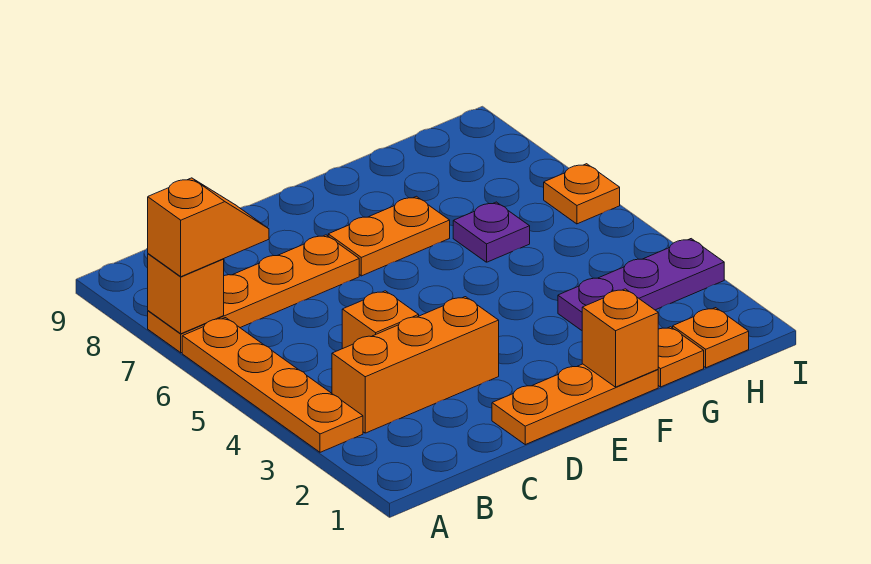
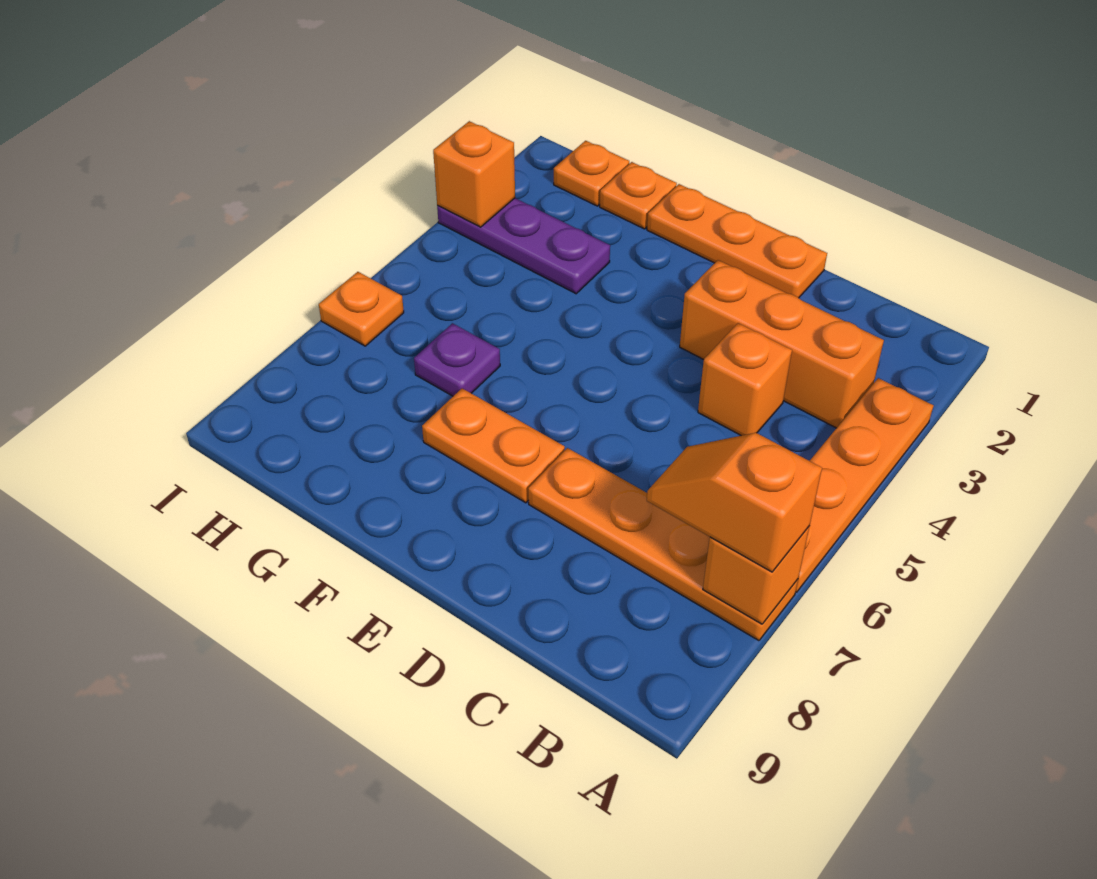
orange 1x1 brick [582,289,658,387] -> orange 1x1 brick moved to [433,121,515,227]

